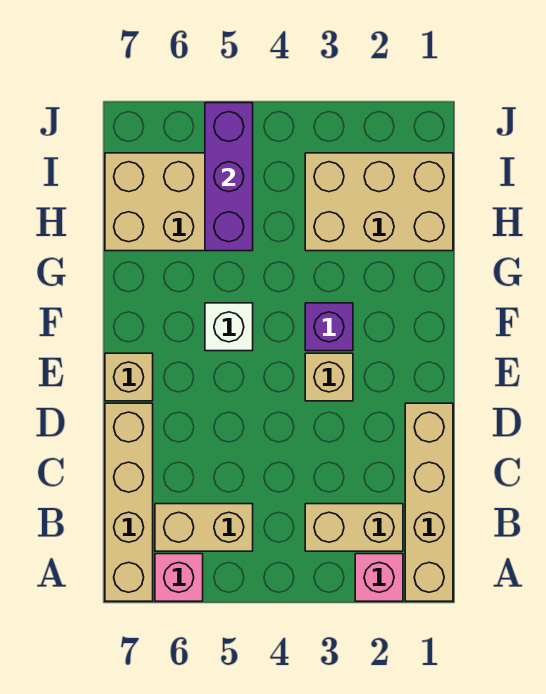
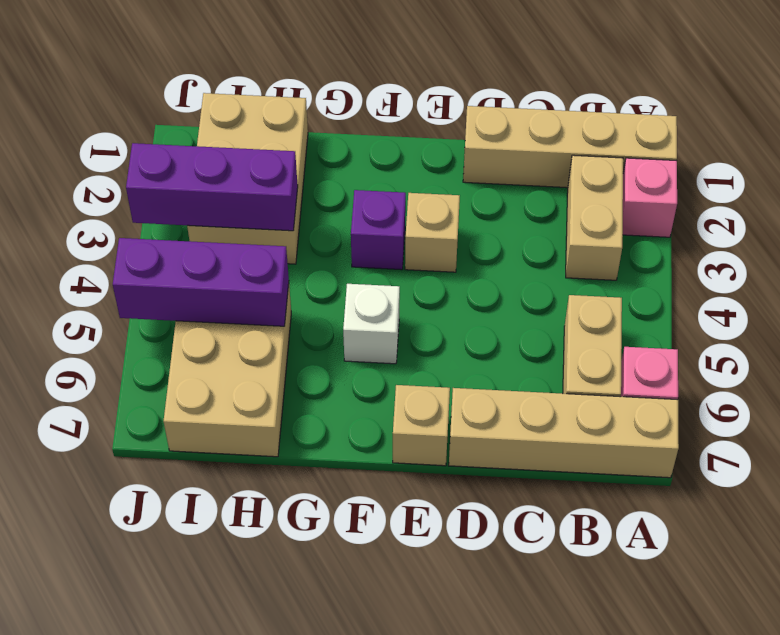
none -> purple 1x3 brick [126,143,298,231]

